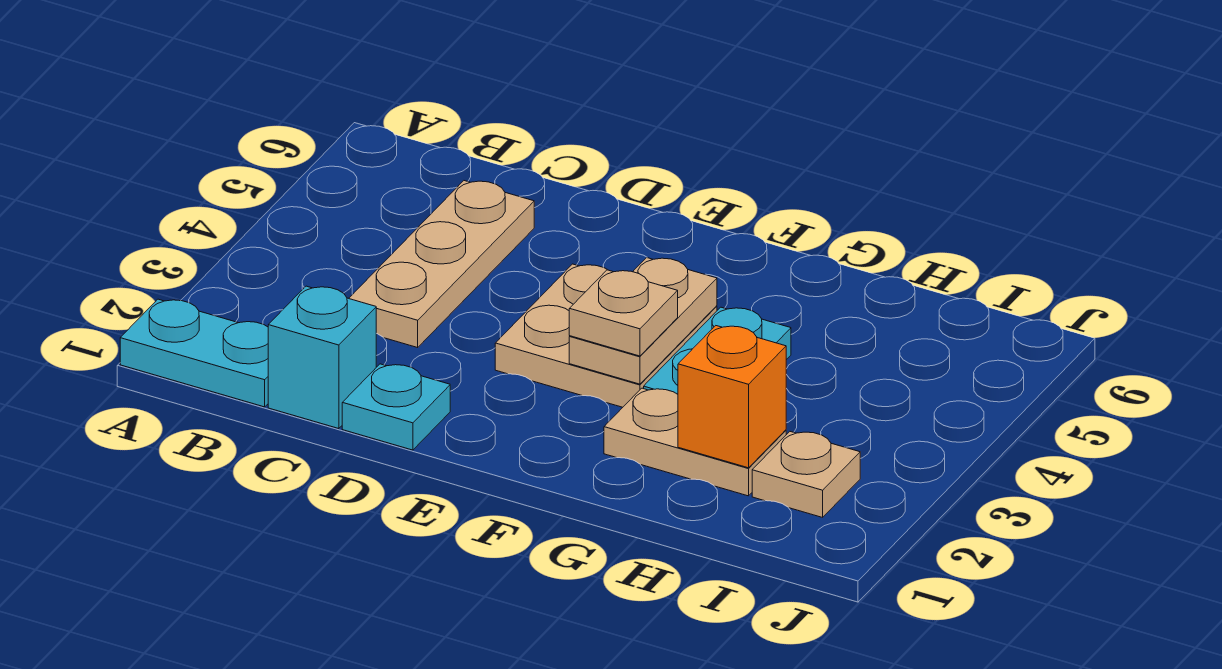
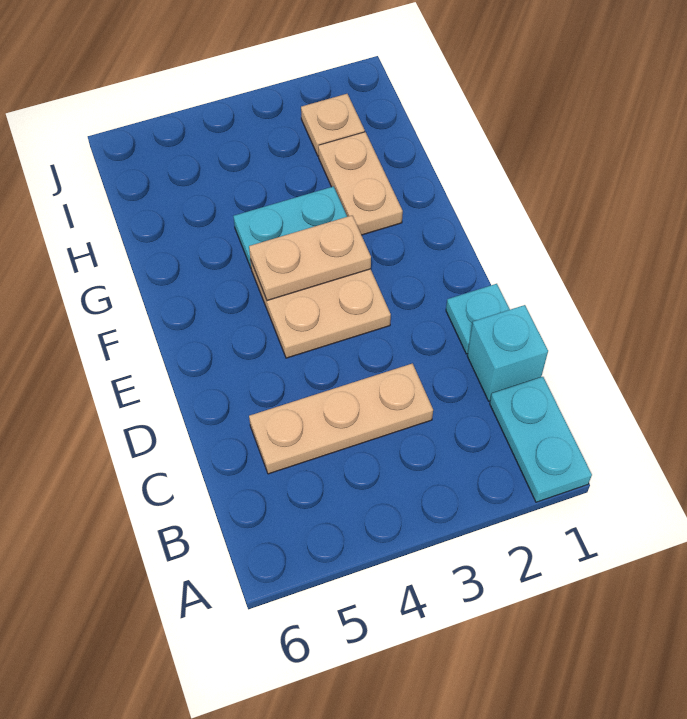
tan 1x1 plate [569,270,678,356] -> none
orange 1x1 brick [678,326,786,468] -> none

